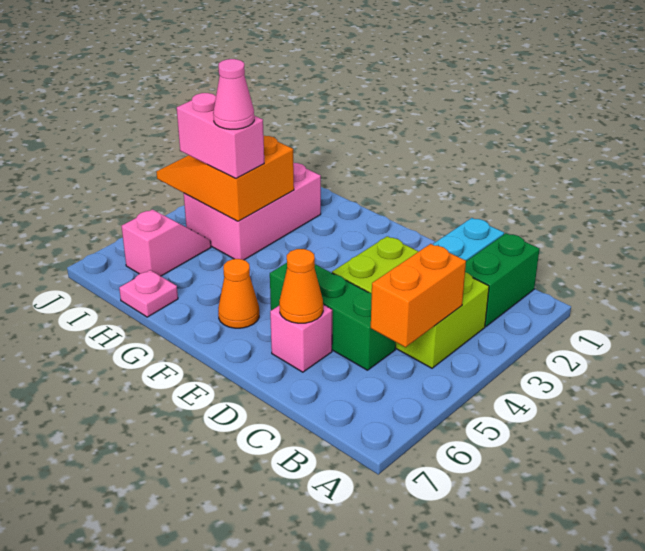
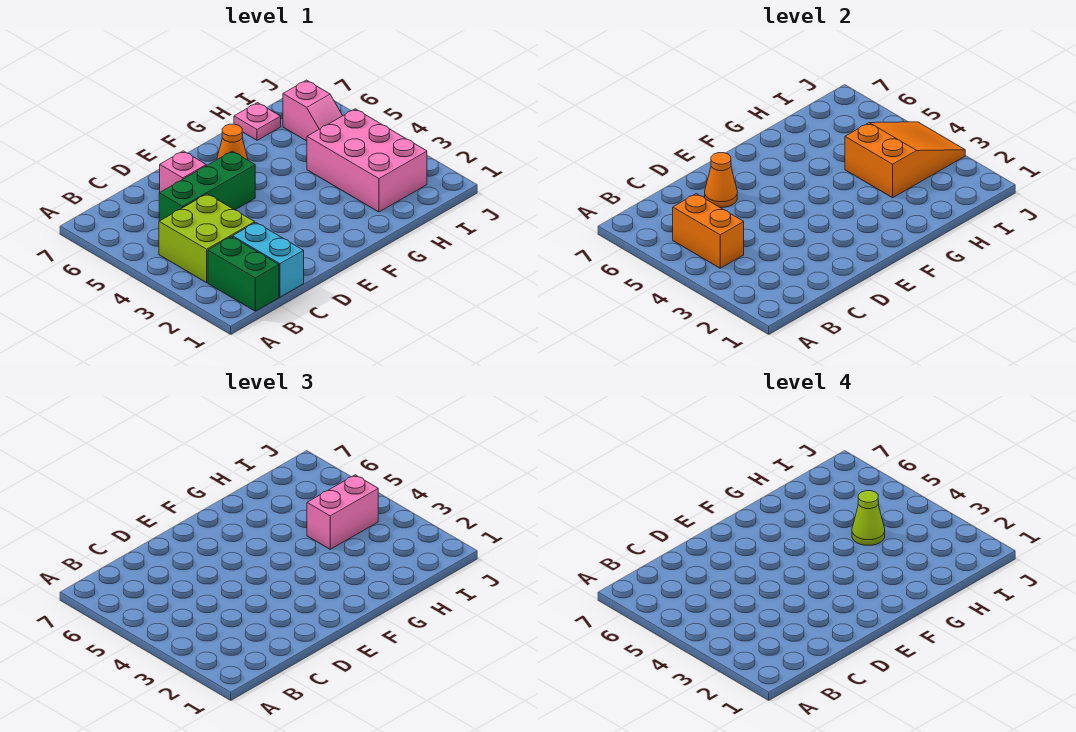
lime 2x3 brick [332,236,489,368] -> lime 2x2 brick [159,194,255,283]
pink 1x1 cone [213,59,254,129] -> lime 1x1 cone [852,491,885,545]

